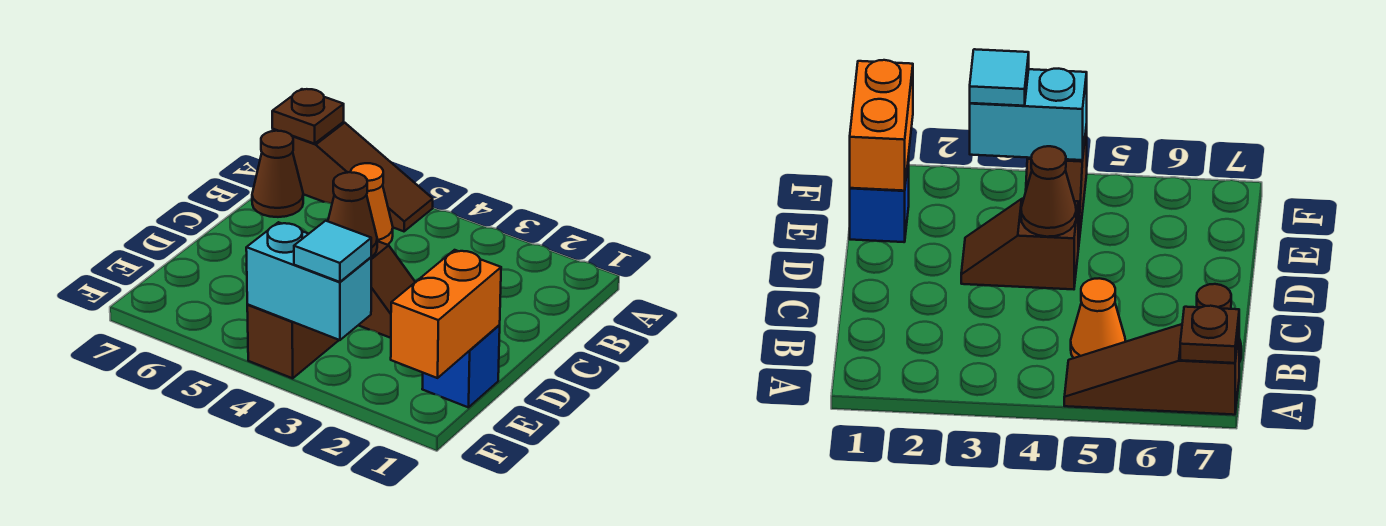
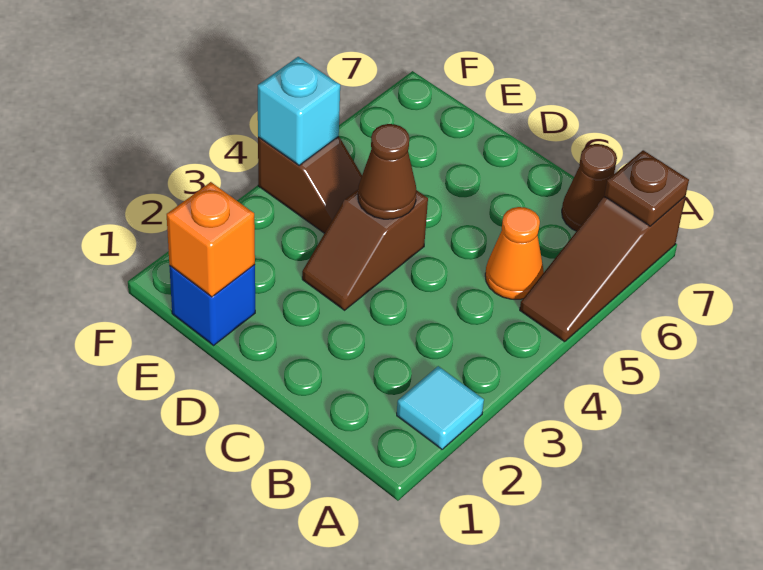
orange 1x2 brick [391,250,501,378] -> orange 1x1 brick [167,182,255,297]
cyan 1x2 brick [246,222,371,340] -> cyan 1x1 brick [258,57,340,165]
cyan 1x1 tile [294,221,371,282] -> cyan 1x1 tile moved to [397,366,484,449]

